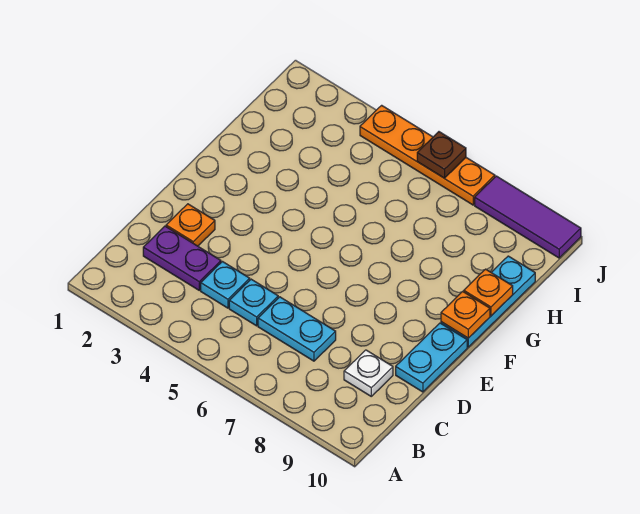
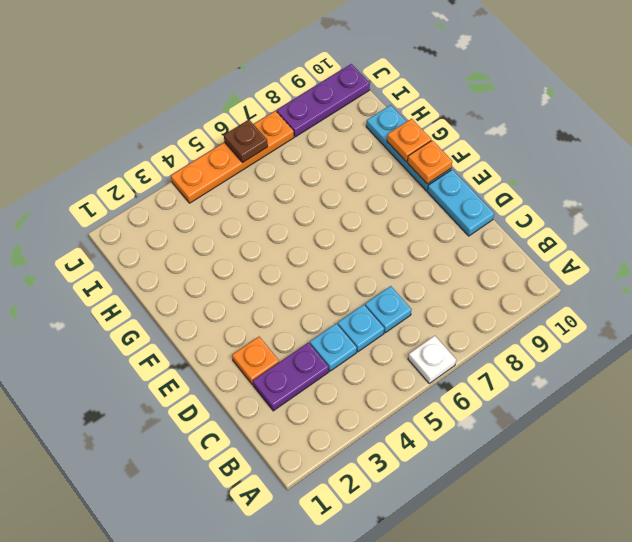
cyan 1x2 plate [258,297,336,361] -> cyan 1x1 plate [365,286,412,333]
white 1x1 plate [344,350,393,396] -> white 1x1 plate moved to [408,336,456,383]
purple 1x3 tile [475,176,581,258] -> purple 1x3 plate [277,64,370,137]

